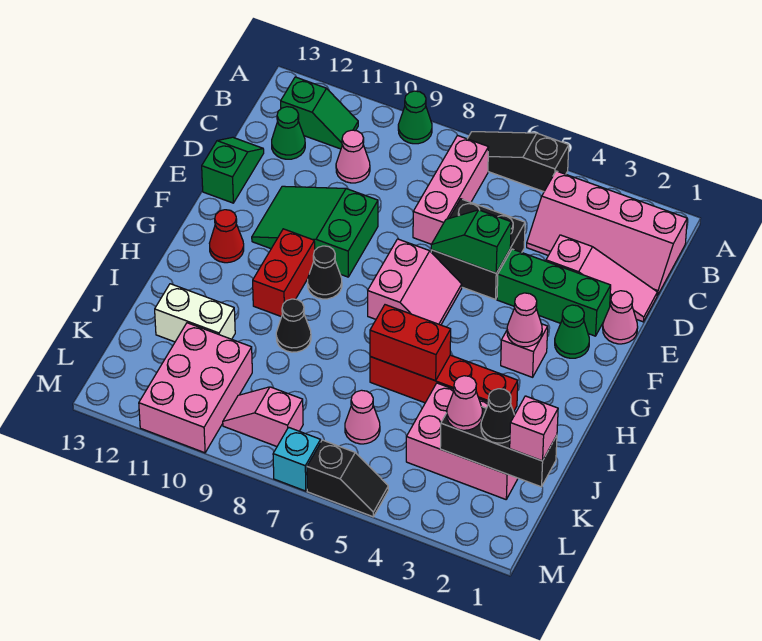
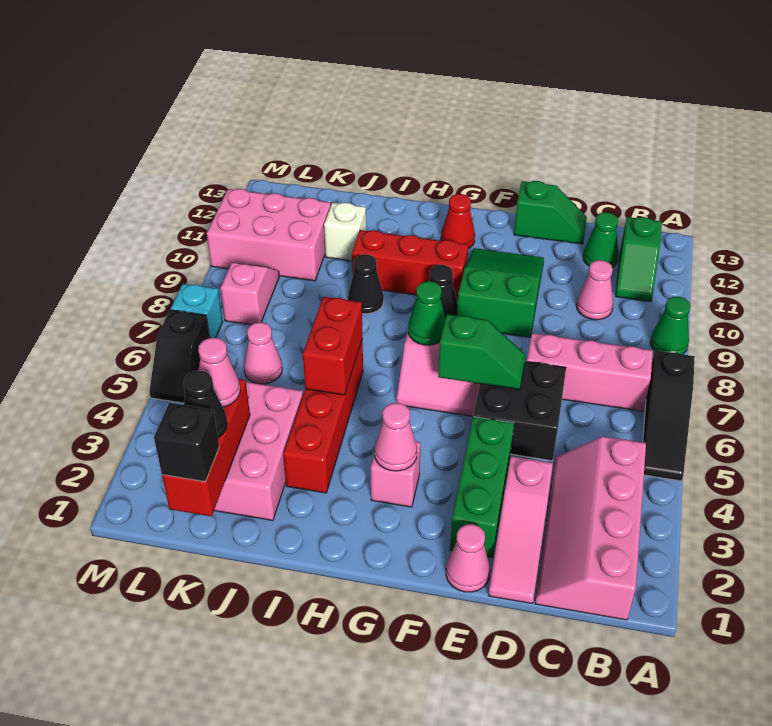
black 1x3 slope [468,132,569,192] -> black 1x3 slope turned to [643,351,695,481]
green 1x2 slope [431,210,511,273] -> green 1x2 slope turned to [438,314,525,389]
green 1x1 cone [555,305,589,358] -> green 1x1 cone moved to [408,281,445,345]
red 1x2 brick [253,229,315,317] -> red 1x3 brick [352,230,468,301]
white 1x2 brick [155,284,235,342] -> white 1x1 brick [324,203,366,261]
black 1x3 brick [440,407,557,487] -> red 1x3 brick [162,379,250,516]
pink 1x1 brick [510,396,558,461] -> black 1x1 brick [154,403,219,482]

